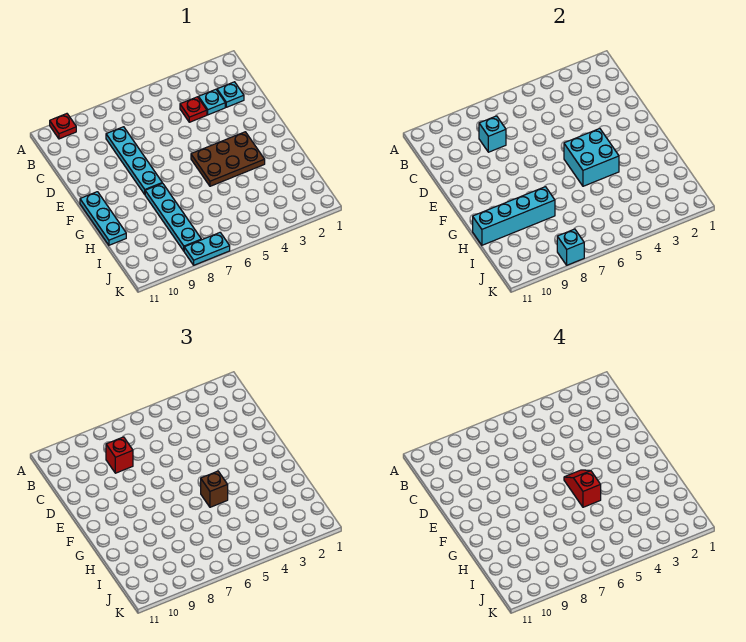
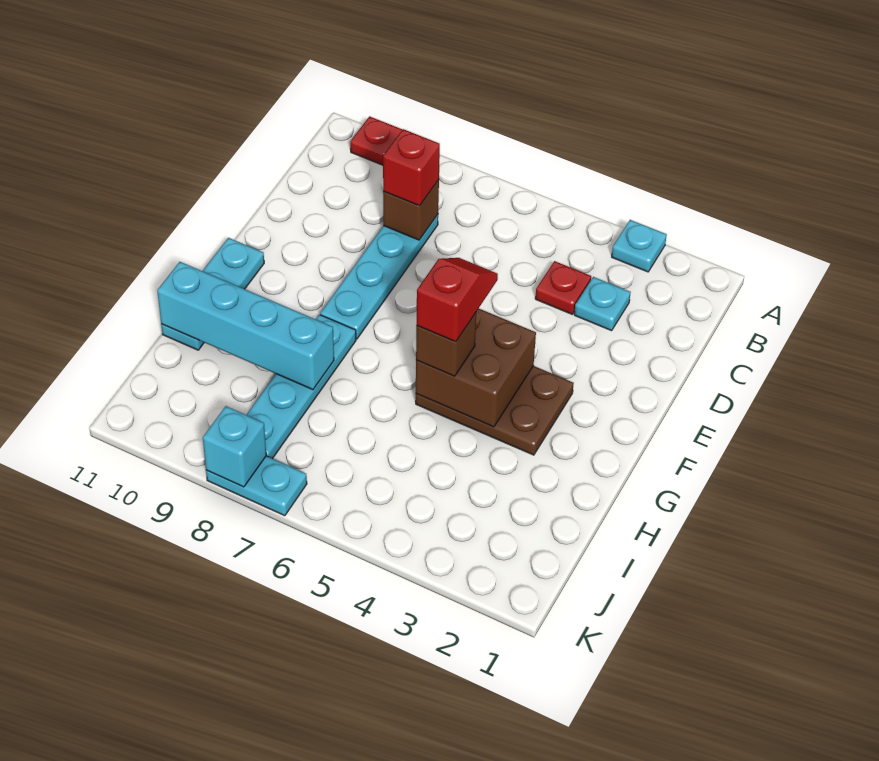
cyan 1x1 plate [217,82,244,107] -> cyan 1x1 plate moved to [612,220,667,272]
cyan 1x1 brick [479,116,506,152] -> brown 1x1 brick [383,180,439,240]
cyan 2x2 brick [564,129,619,186] -> brown 2x2 brick [416,308,536,427]

